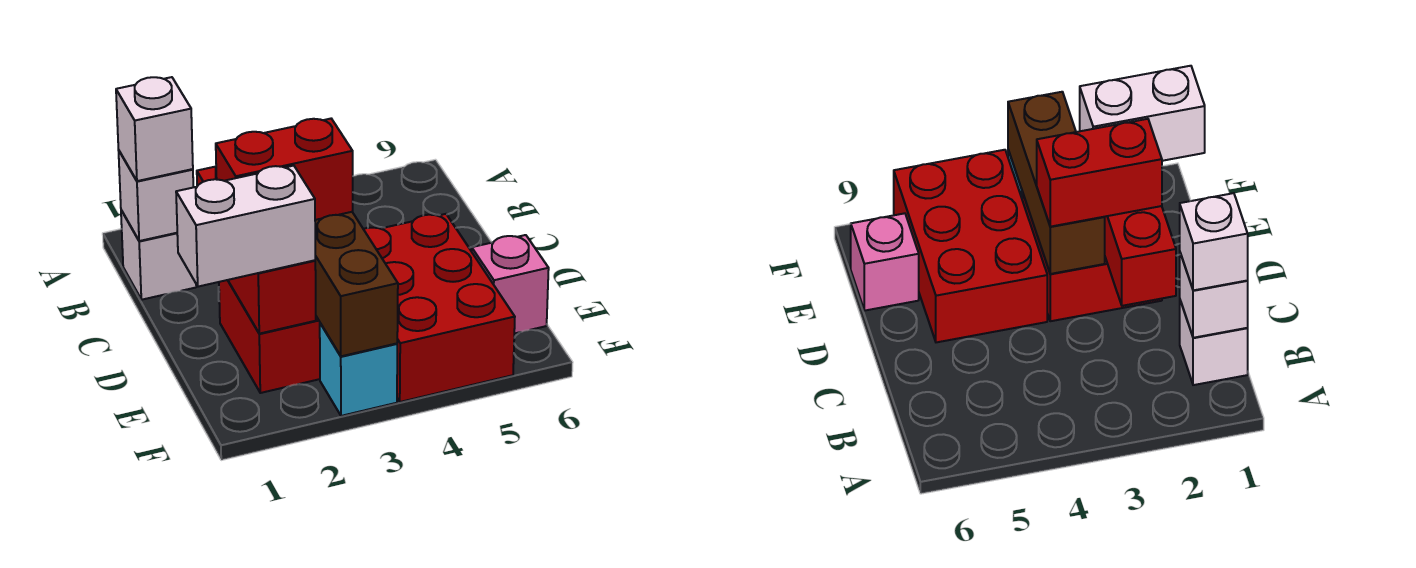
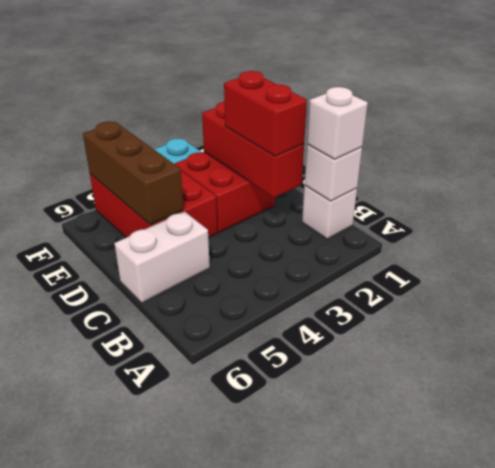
red 1x2 brick [216,119,353,220] -> red 1x2 brick turned to [224,71,307,156]
brown 1x3 brick [315,212,398,356] -> brown 1x3 brick moved to [83,121,183,225]
white 1x2 brick [176,166,315,287] -> white 1x2 brick moved to [114,212,210,303]
pink 1x1 brick [472,235,549,334] -> none

